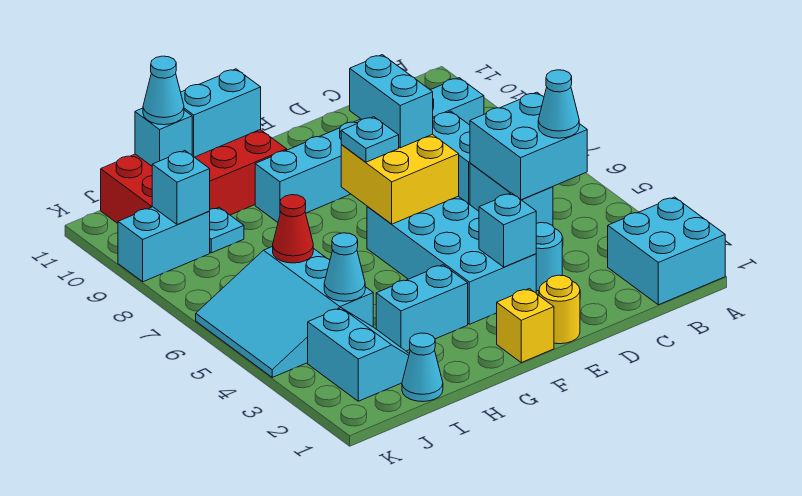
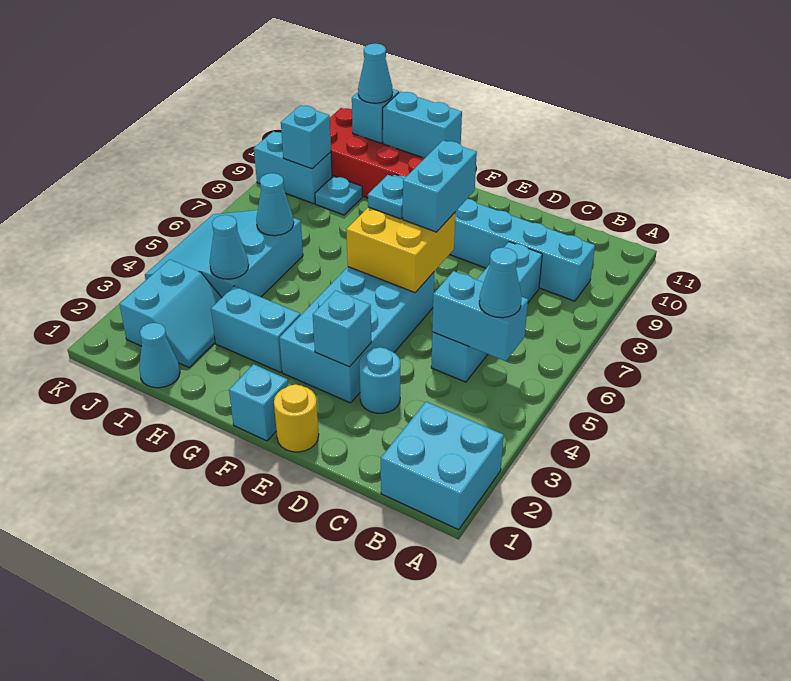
cyan 2x2 brick [470,92,587,200] -> cyan 1x2 brick [432,271,528,361]
yellow 1x1 brick [497,289,554,363] -> cyan 1x1 brick [229,364,288,441]
red 1x1 cone [273,195,313,263] -> cyan 1x1 cone [256,173,294,236]

